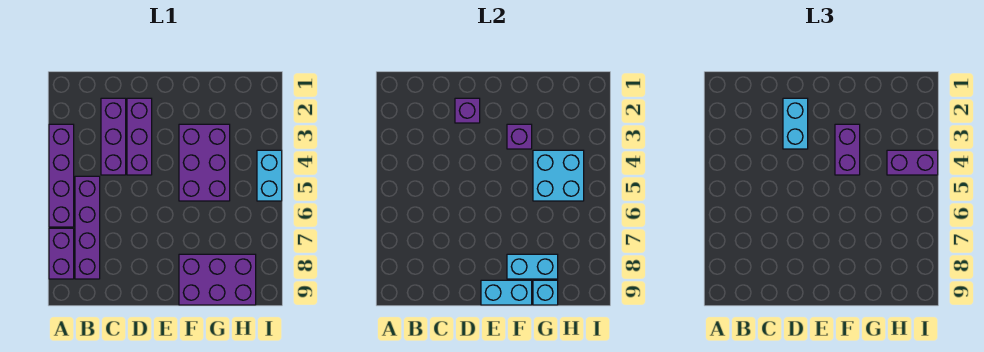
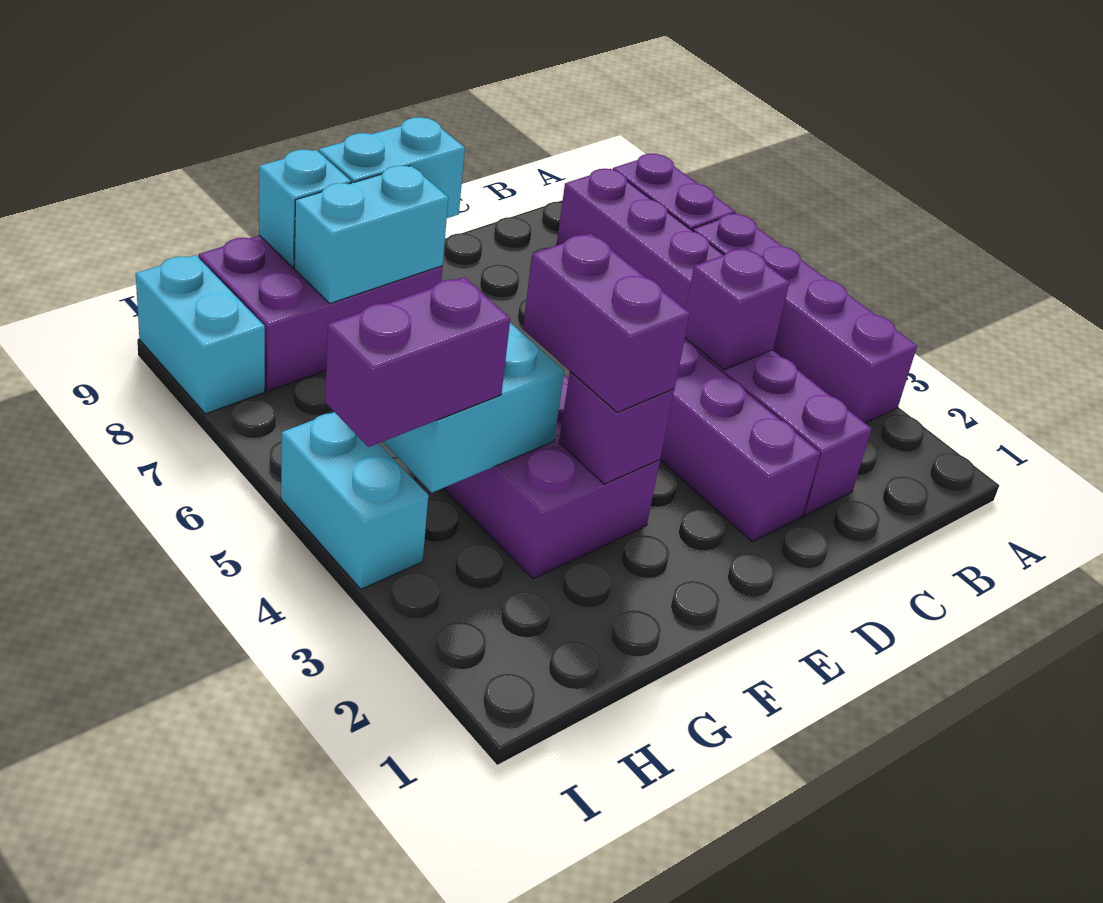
purple 1x1 brick [455,98,480,123] -> purple 1x1 brick moved to [685,248,790,370]
cyan 1x2 brick [783,98,808,149] -> cyan 1x2 brick moved to [136,255,265,414]

